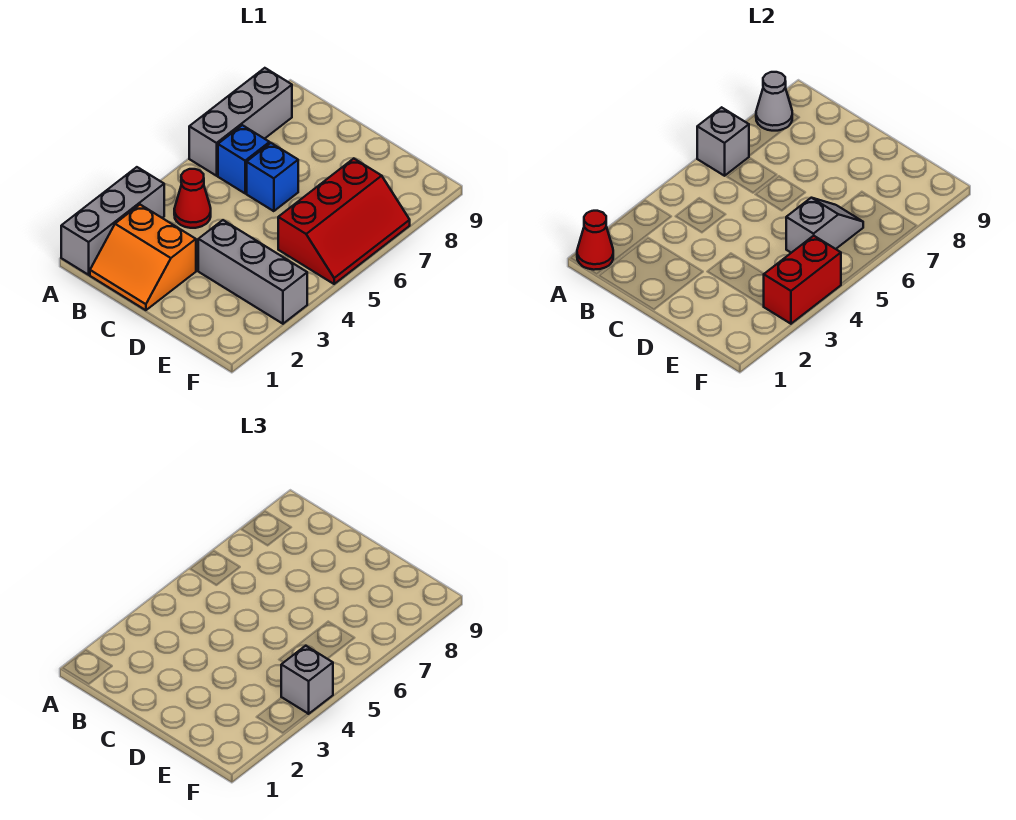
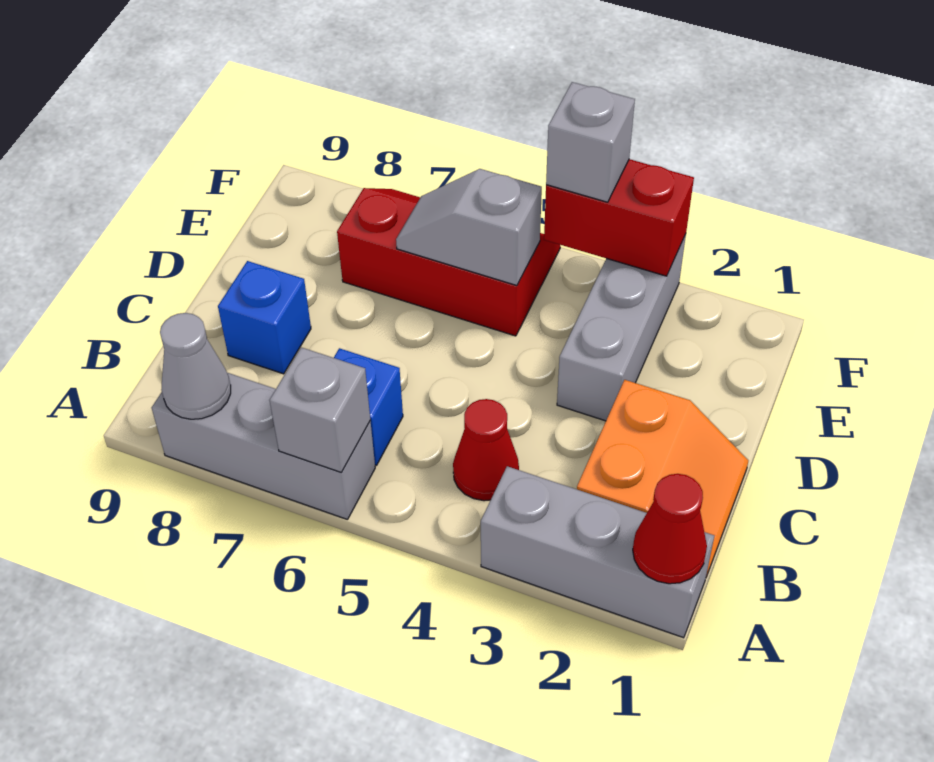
blue 1x1 brick [247,143,298,211] -> blue 1x1 brick moved to [218,261,311,374]

